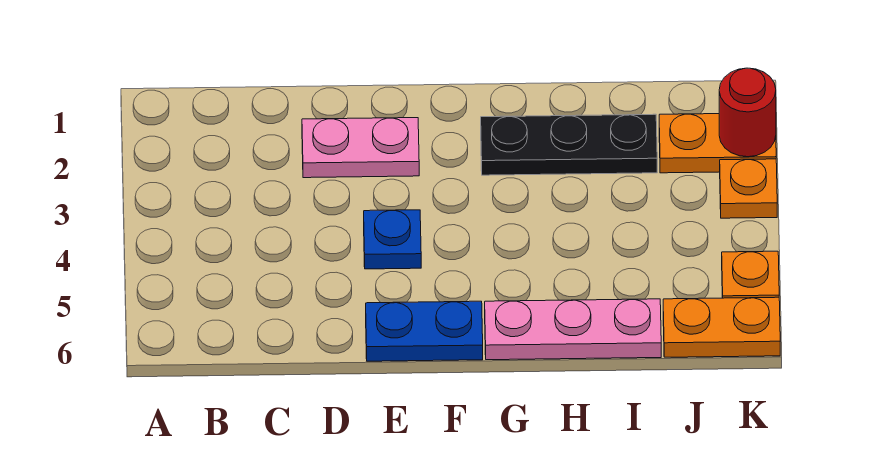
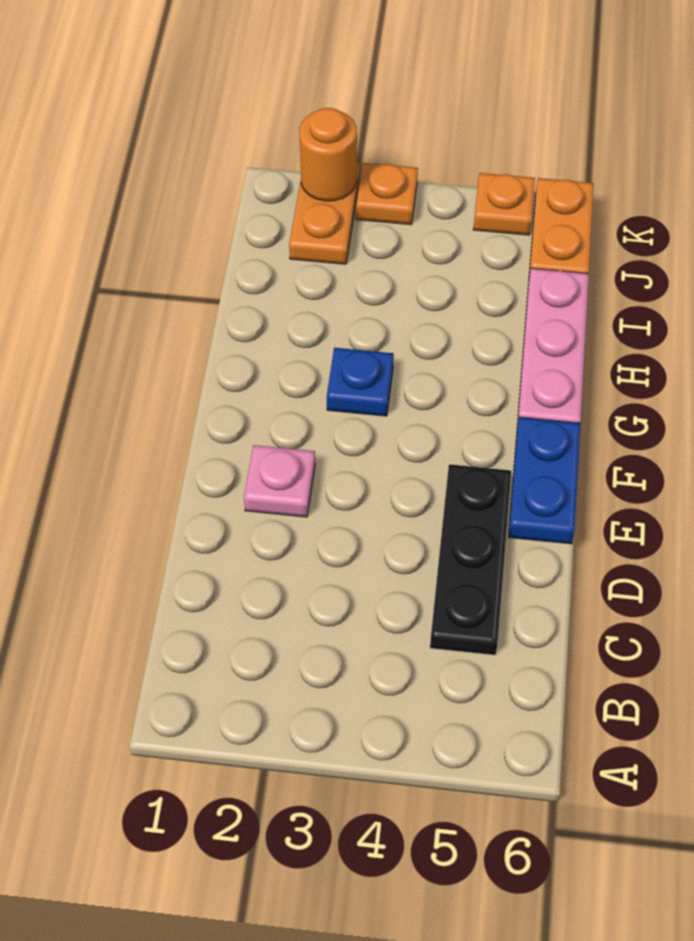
pink 1x2 plate [302,118,419,178] -> pink 1x1 plate [244,445,315,517]
blue 1x1 plate [364,210,421,269] -> blue 1x1 plate moved to [327,348,394,416]
black 1x3 plate [481,114,657,175] -> black 1x3 plate moved to [430,464,511,655]
red 1x1 round brick [719,68,776,157] -> orange 1x1 round brick [299,108,357,201]

